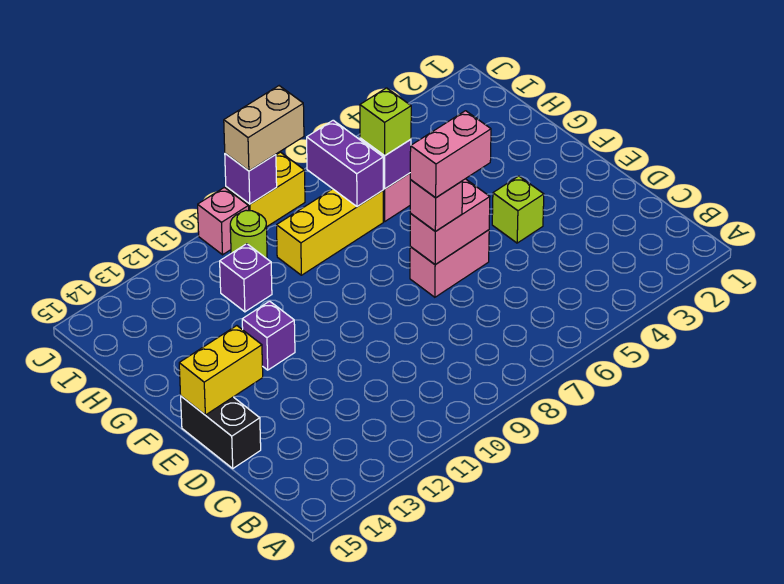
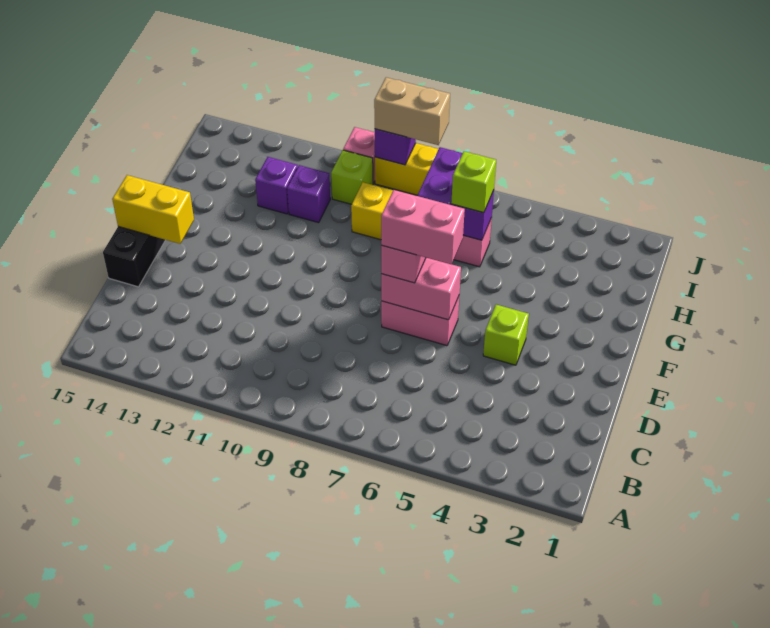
purple 1x1 brick [242,301,295,370] -> purple 1x1 brick moved to [255,157,298,214]
lime 1x1 round brick [230,210,267,259] -> lime 1x1 brick [331,150,373,204]

